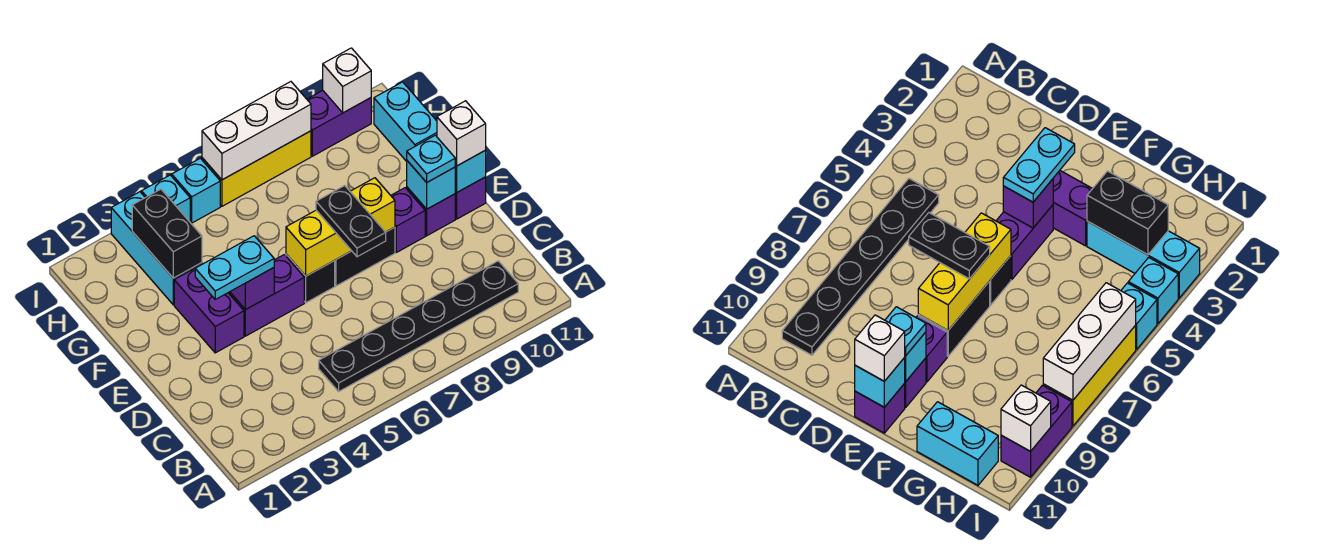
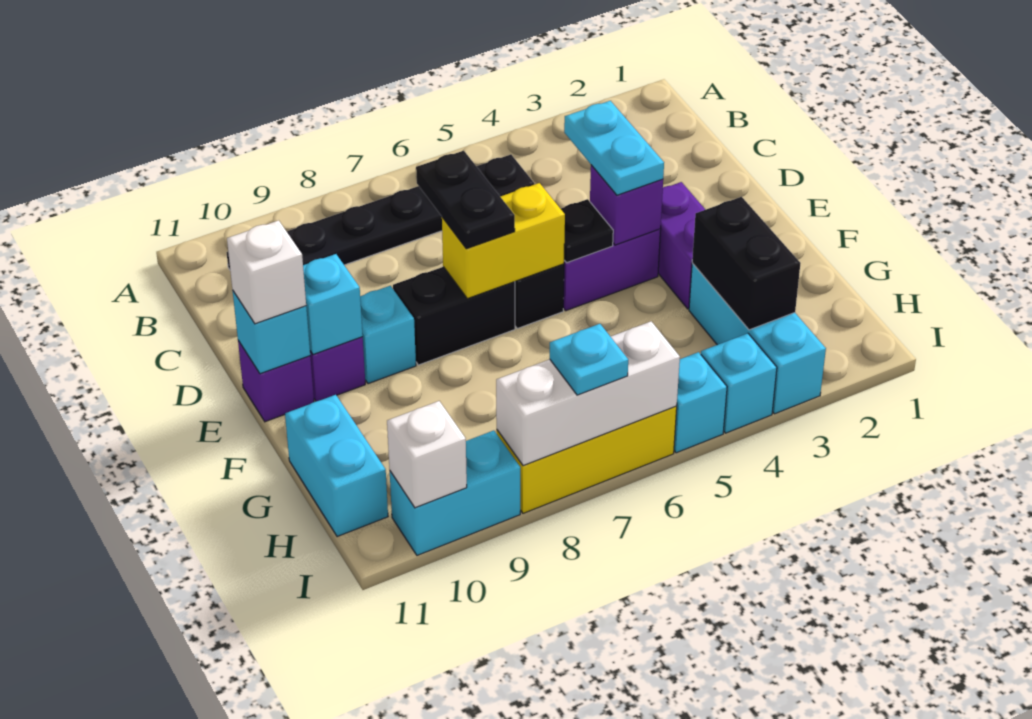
cyan 1x2 plate [195,236,274,299] -> cyan 1x2 plate turned to [564,101,664,195]
none -> black 1x1 plate [561,199,613,263]
yellow 1x3 brick [286,178,395,276] -> yellow 1x2 brick [442,183,565,299]
purple 1x1 brick [391,188,425,252] -> cyan 1x1 brick [360,286,416,384]
cyan 1x1 plate [407,135,455,182] -> cyan 1x1 plate moved to [550,324,628,395]
purple 1x2 brick [307,91,371,156] -> cyan 1x2 brick [390,431,520,555]

